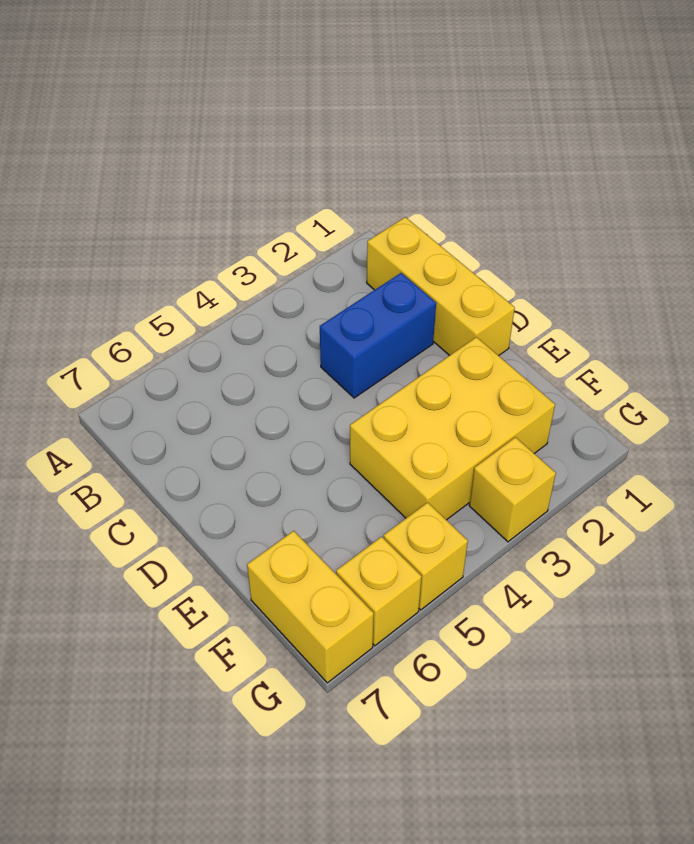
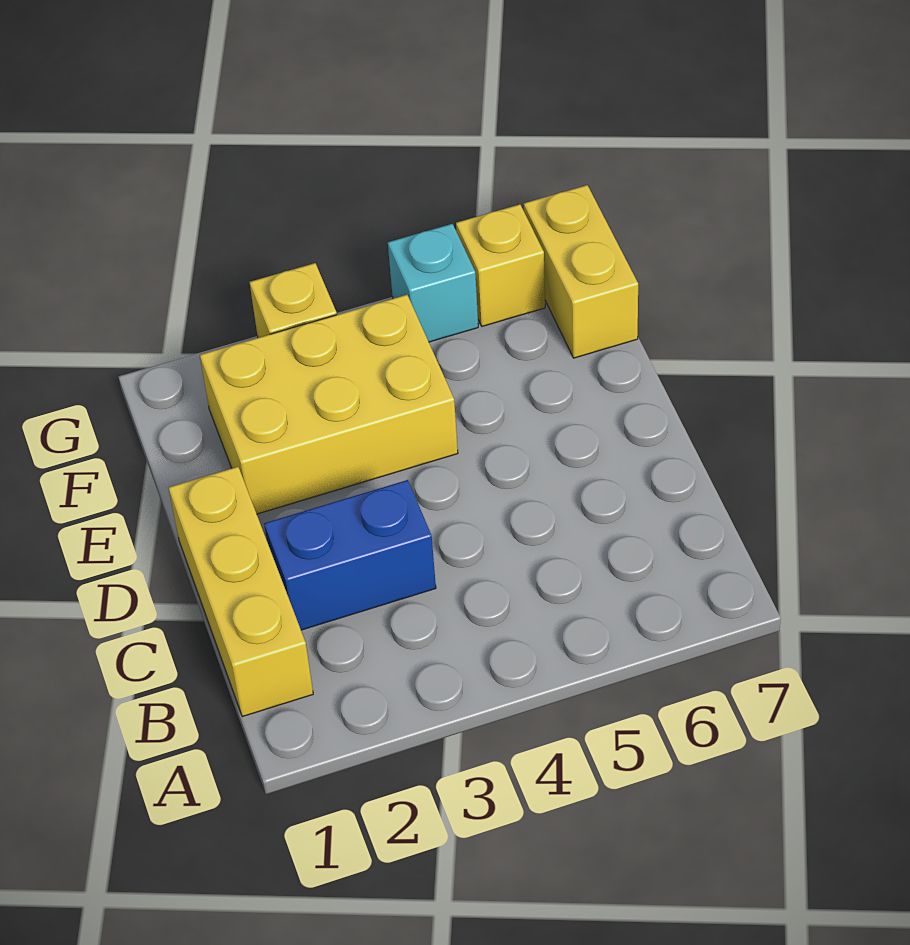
yellow 1x1 brick [384,502,468,610] -> cyan 1x1 brick [388,224,478,342]

